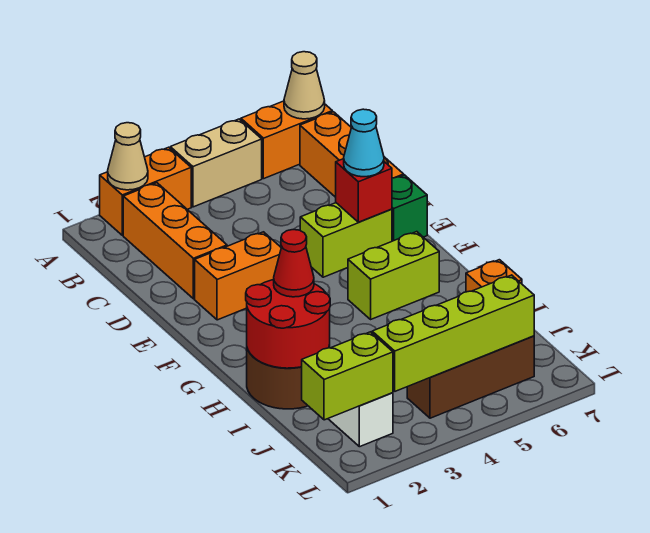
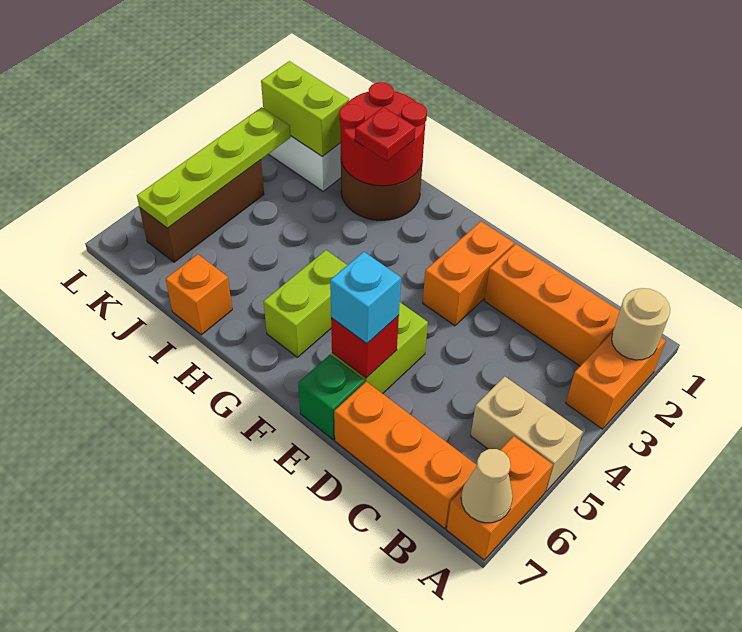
tan 1x1 cone [108,123,148,190] -> tan 1x1 round brick [612,288,670,360]
tan 1x2 brick [170,119,262,207] -> tan 1x2 brick turned to [470,376,583,492]
cyan 1x1 cone [344,109,384,177] -> cyan 1x1 brick [330,252,401,344]
red 1x1 cone [274,230,314,297] -> red 1x1 plate [355,107,415,161]
lime 1x2 brick [302,332,393,420] -> lime 1x2 brick turned to [261,61,349,156]
lime 1x4 brick [372,275,534,391] -> lime 1x4 plate [137,107,291,228]

